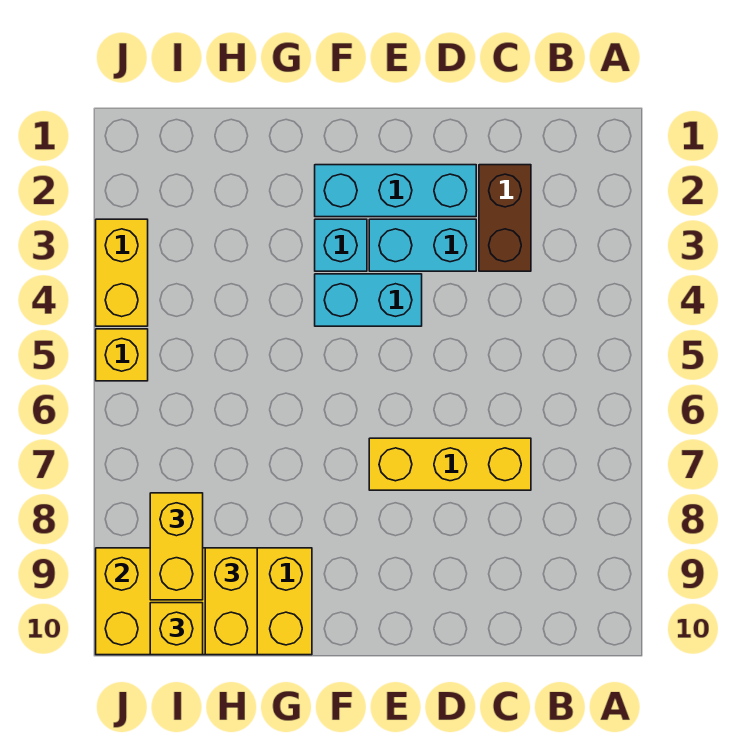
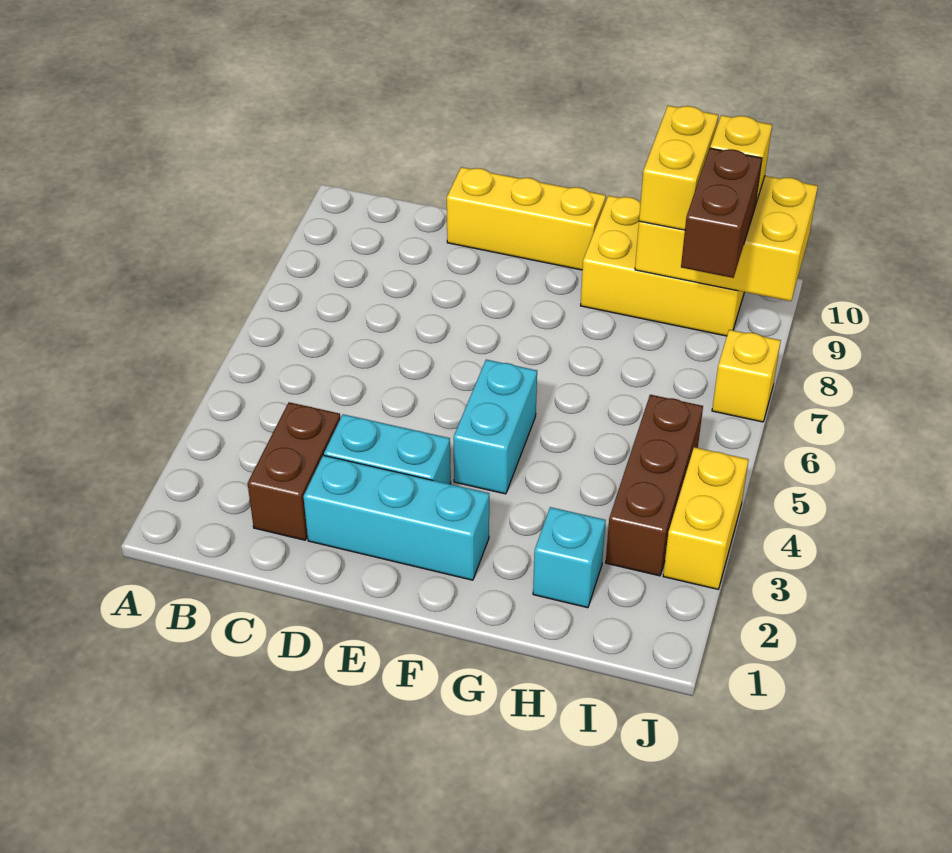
yellow 1x3 brick [369,438,531,490] -> yellow 1x3 brick moved to [447,167,606,270]
cyan 1x2 brick [315,274,422,326] -> cyan 1x2 brick turned to [454,360,537,494]
cyan 1x1 brick [315,219,367,271] -> cyan 1x1 brick moved to [533,507,606,608]
none -> brown 1x3 brick [606,395,703,576]
yellow 1x2 brick [150,493,203,600] -> brown 1x2 brick [681,148,762,278]
yellow 1x1 brick [96,329,148,381] -> yellow 1x1 brick moved to [712,330,781,422]

